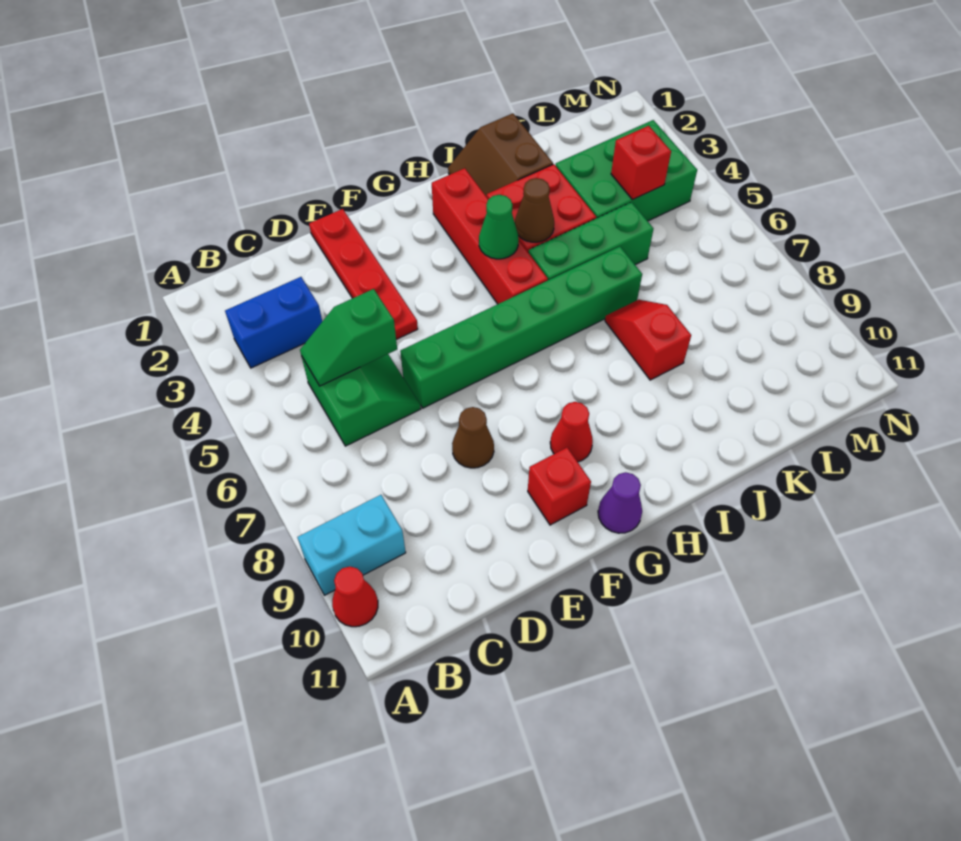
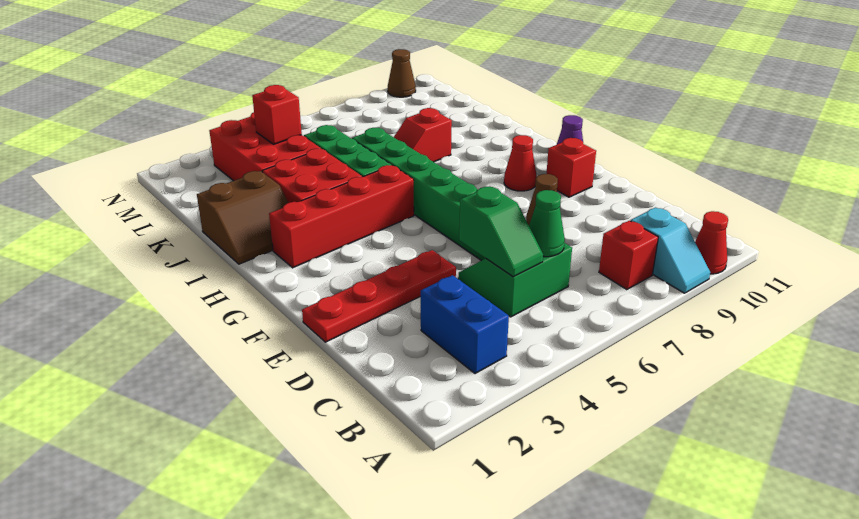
cyan 1x2 brick [297,495,406,595] -> cyan 1x2 slope [631,207,710,293]
none -> red 1x1 brick [599,221,658,290]
green 1x1 cone [479,195,519,259] -> green 1x1 cone moved to [529,190,565,257]
brown 1x1 cone [515,178,554,242] -> brown 1x1 cone moved to [388,49,416,97]
green 2x3 brick [555,120,697,221] -> red 2x3 brick [209,112,321,181]

